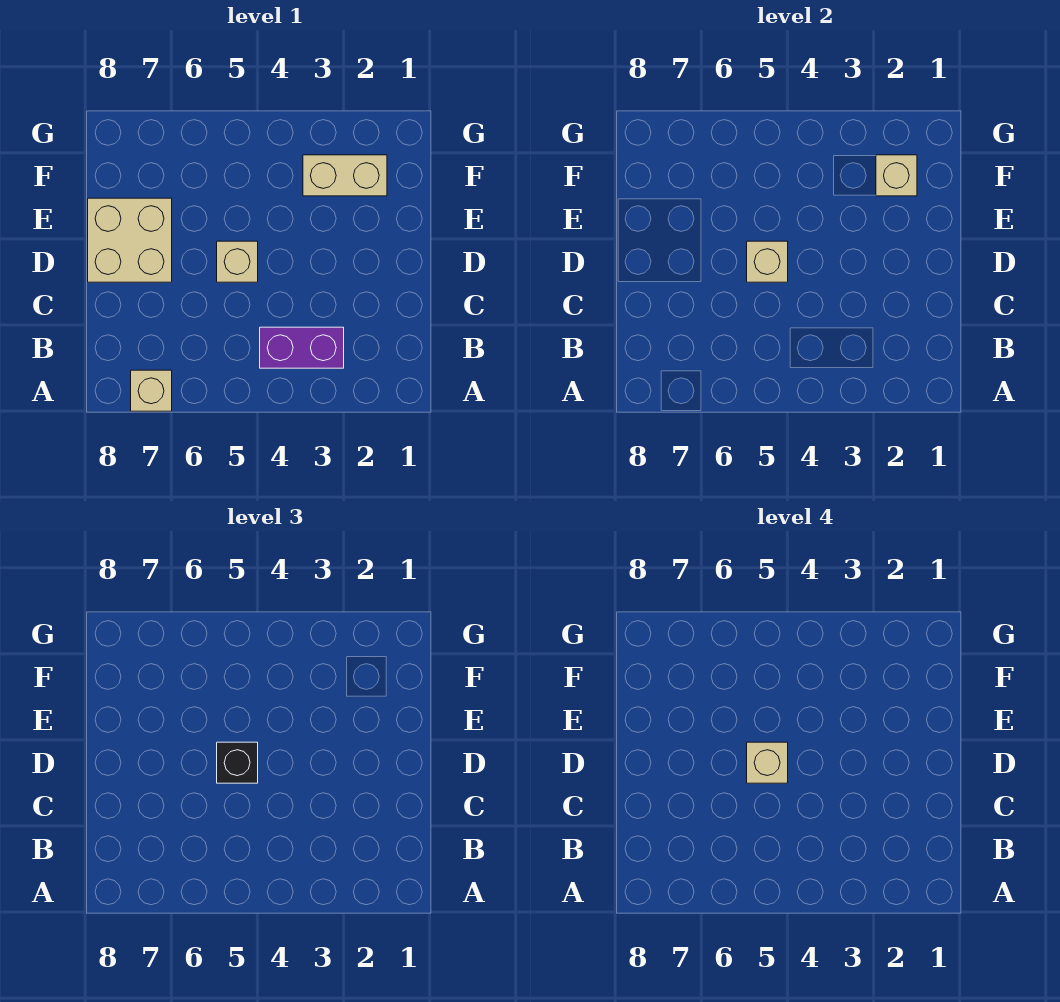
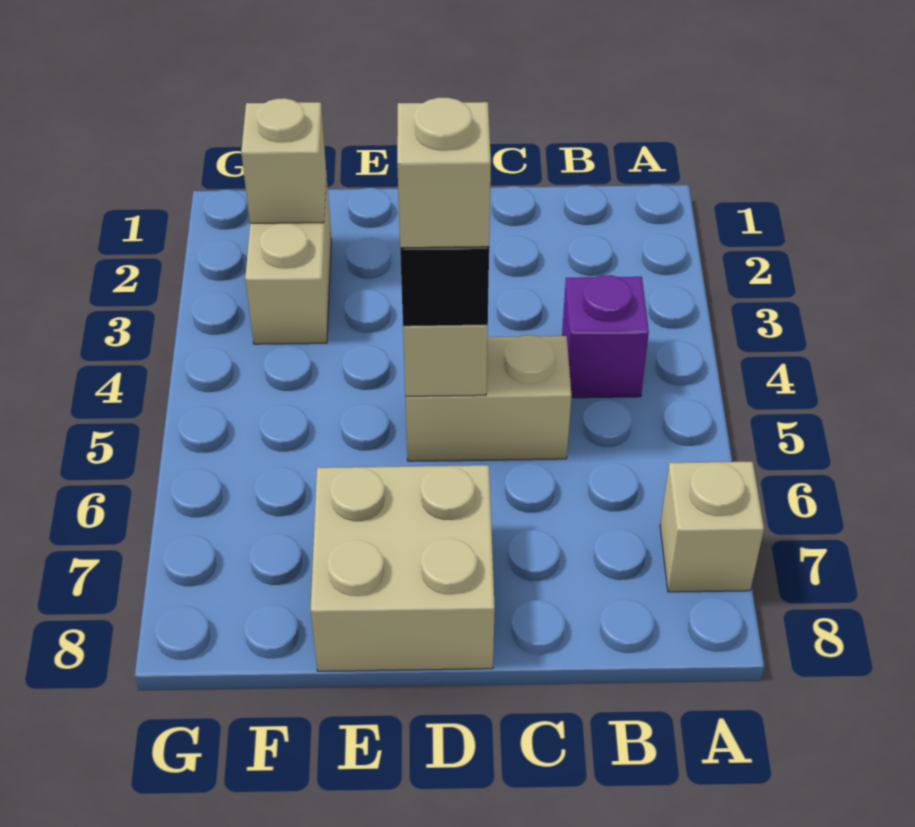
purple 1x2 brick [260,327,344,368] -> purple 1x1 brick [562,275,649,398]
tan 1x1 brick [217,241,258,282] -> tan 1x2 brick [405,335,571,461]

